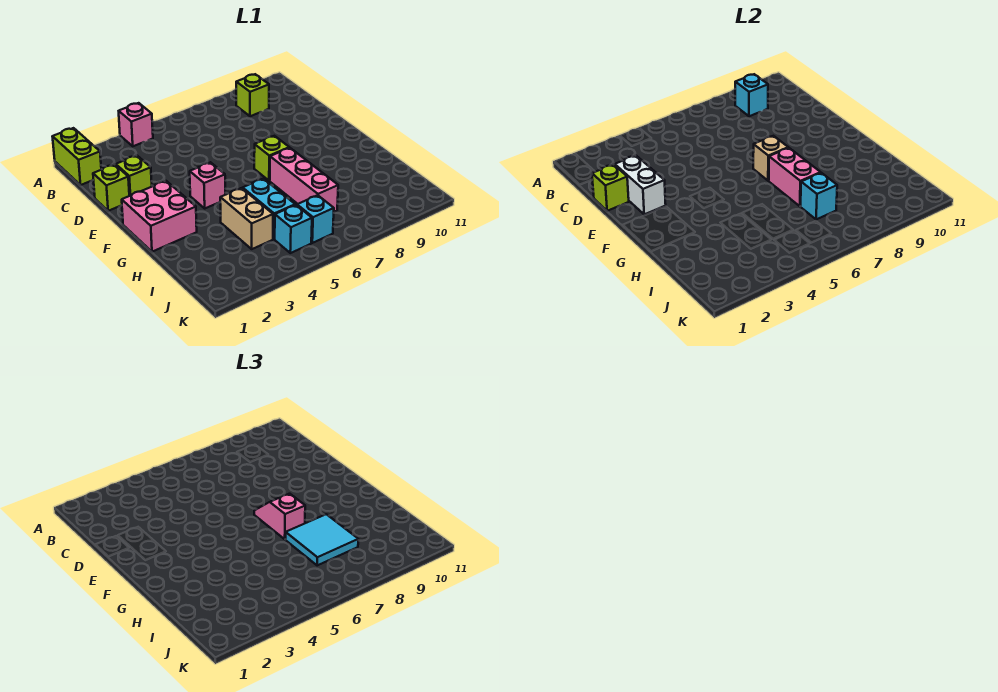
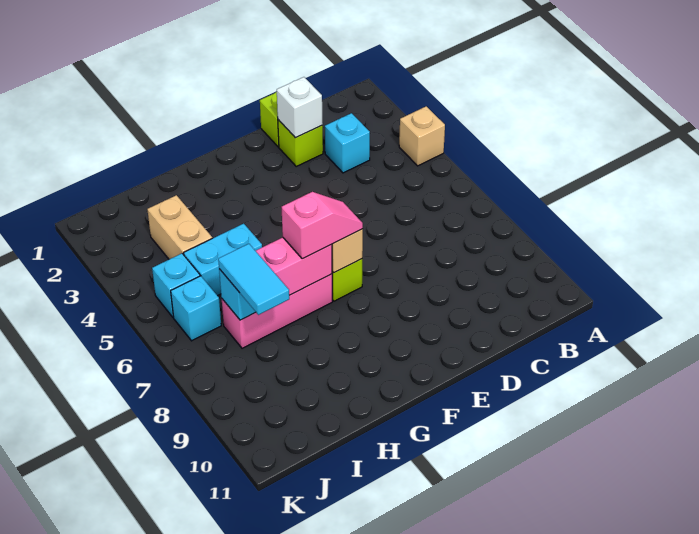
lime 1x2 brick [52,128,102,185] -> none
pink 1x1 brick [119,103,153,146] -> tan 1x1 brick [399,106,445,166]
lime 1x1 brick [236,74,269,116] -> none
cyan 1x1 brick [735,74,768,116] -> cyan 1x1 brick moved to [325,113,370,173]
lime 1x1 brick [592,165,629,211] -> none
white 1x2 brick [615,156,666,214] -> white 1x1 brick [277,77,323,138]
pink 2x2 brick [122,181,197,252] -> none
pink 1x1 brick [190,162,225,208] -> none
tan 1x2 brick [220,188,273,249] -> tan 1x2 brick turned to [147,195,212,259]
cyan 2x2 tile [285,514,358,566] -> cyan 1x2 tile [218,244,289,315]

